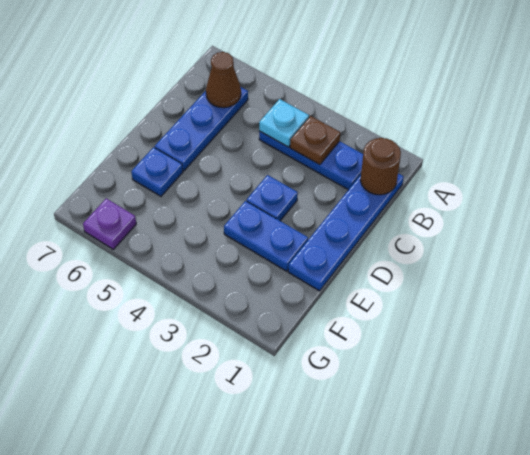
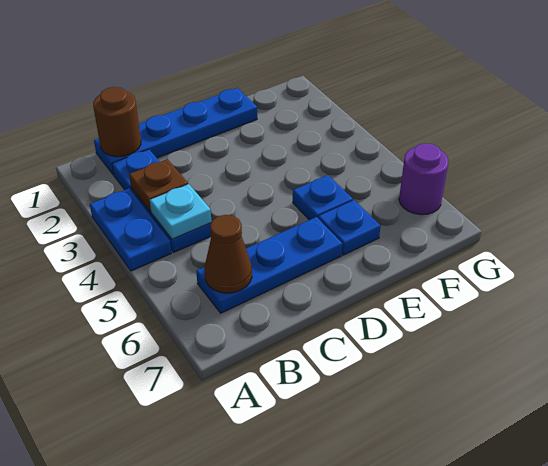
blue 1x1 plate [247,175,298,221] -> blue 1x1 plate moved to [293,175,353,220]
blue 1x2 plate [224,201,308,271] -> blue 1x2 plate moved to [90,189,171,271]
purple 1x1 plate [83,198,136,249] -> purple 1x1 round brick [399,143,449,215]

